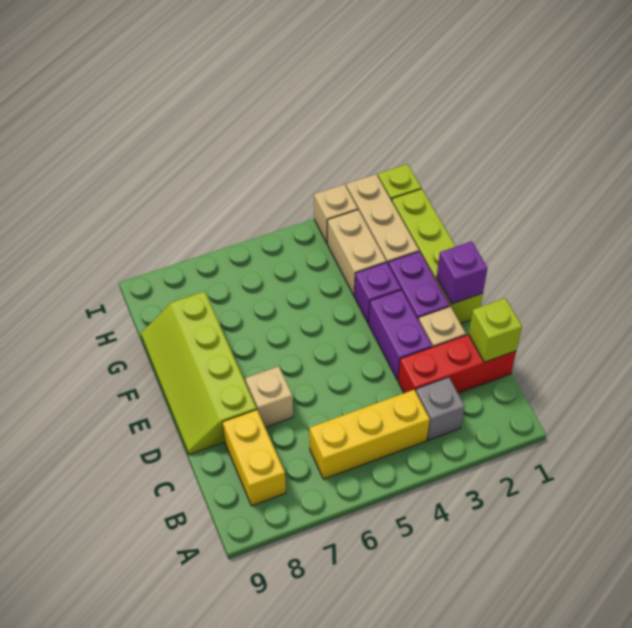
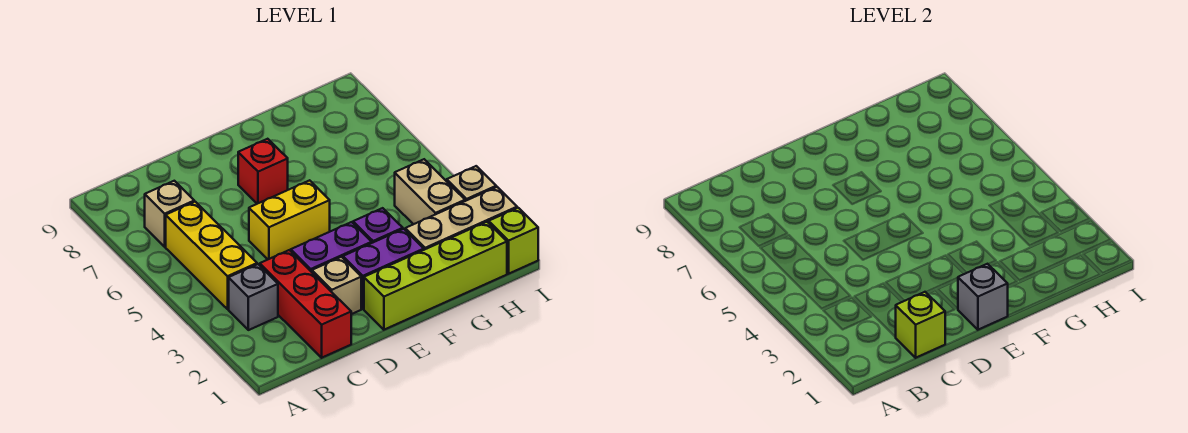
yellow 1x2 brick [223,410,286,506] -> yellow 1x2 brick moved to [249,180,330,259]
tan 1x1 brick [245,366,293,427] -> tan 1x1 brick moved to [145,181,194,247]
lime 2x4 slope [141,291,257,455] -> none
purple 1x1 brick [437,241,488,304] -> grey 1x1 brick [958,264,1008,330]
none -> red 1x1 brick [238,139,288,204]
tan 1x2 brick [327,210,386,295] -> tan 1x2 brick turned to [395,159,465,224]

